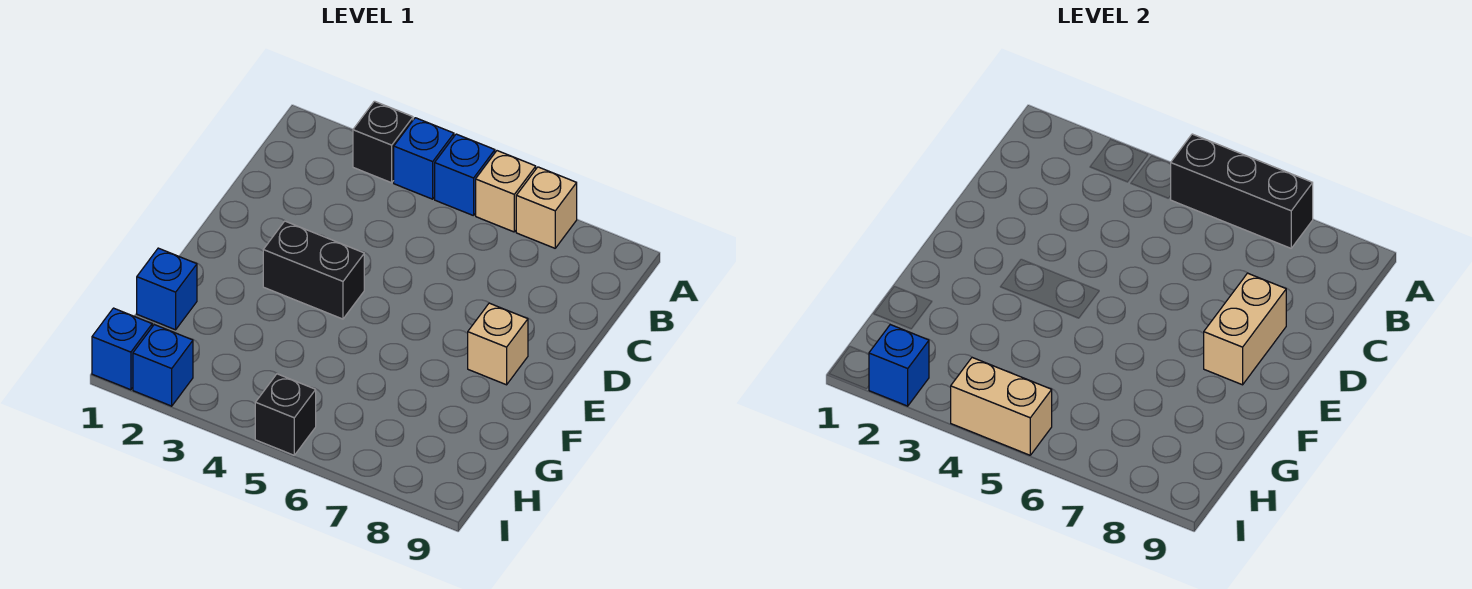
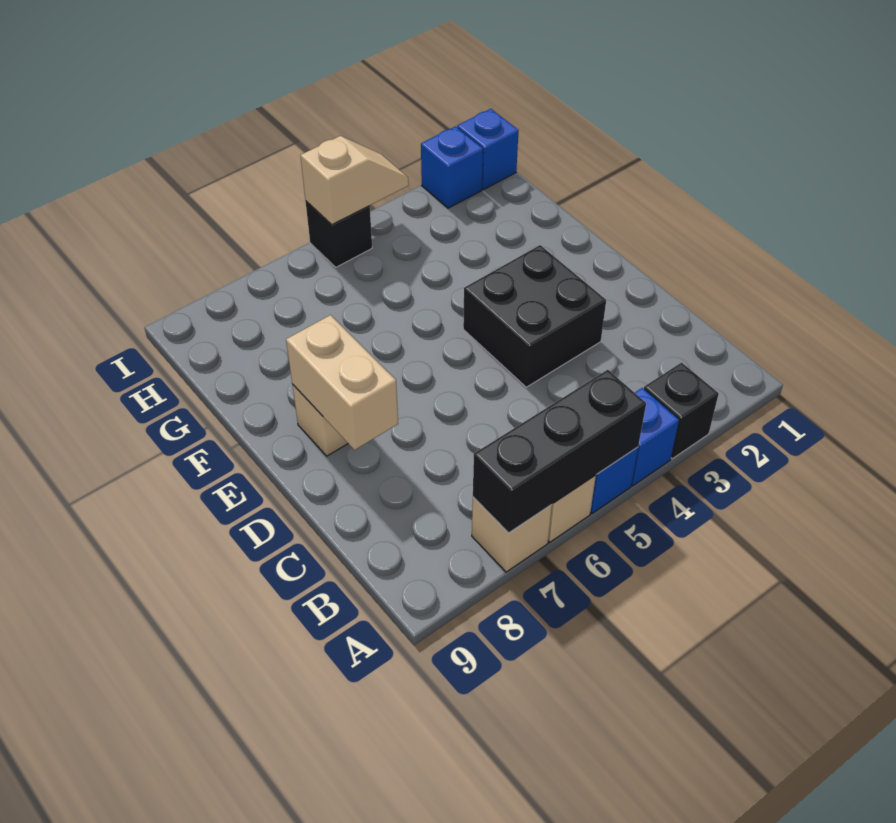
black 1x2 brick [263,221,364,319] -> black 2x2 brick [463,245,606,387]
blue 1x1 brick [137,248,197,330] -> none
blue 1x1 brick [869,325,929,406] -> none
tan 1x2 brick [951,358,1052,455] -> tan 1x2 slope [300,136,409,225]

